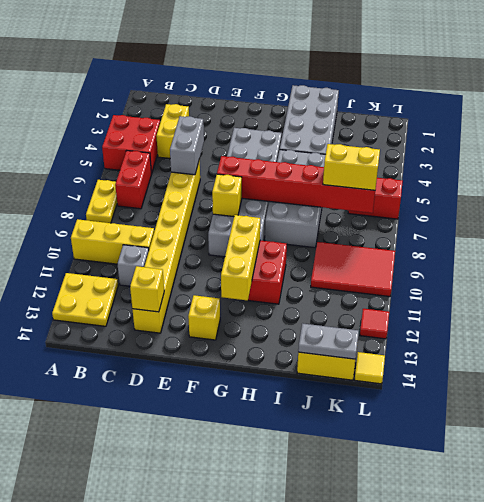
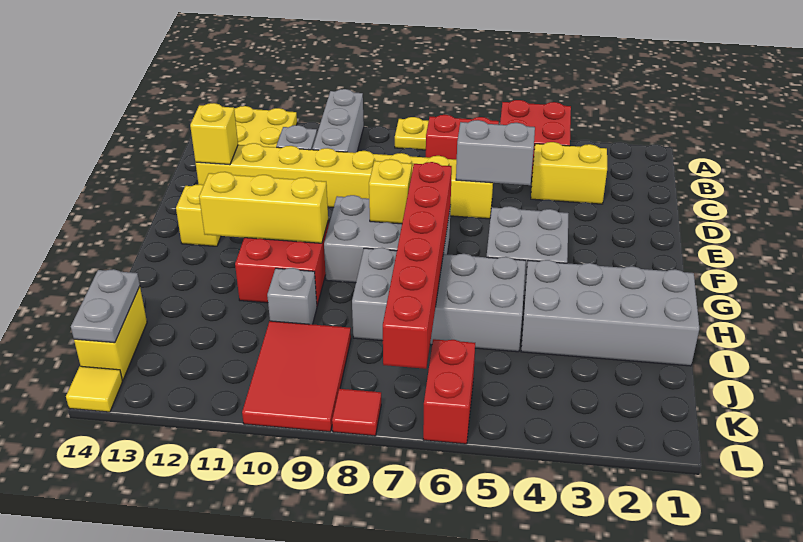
yellow 1x3 brick [71,219,154,264] -> grey 1x3 brick [312,89,364,153]
none -> grey 1x1 brick [267,268,317,324]
yellow 1x2 brick [323,144,380,190] -> none
red 1x1 tile [360,309,389,339] -> red 1x1 tile moved to [332,389,381,436]

